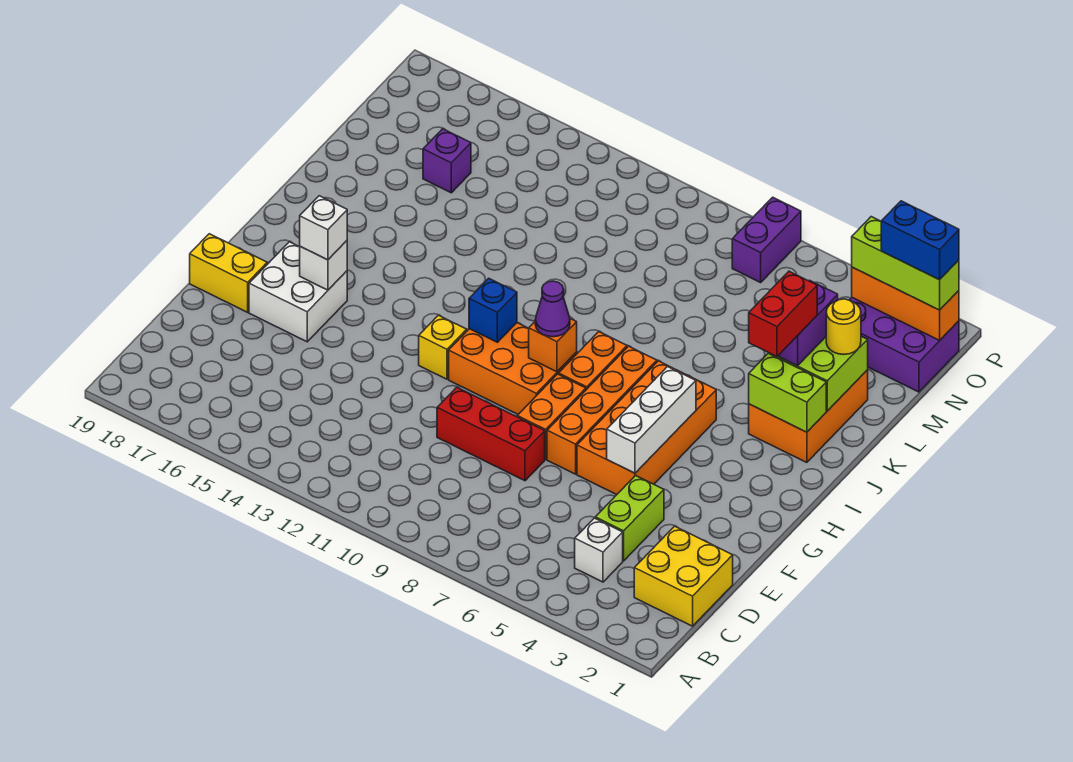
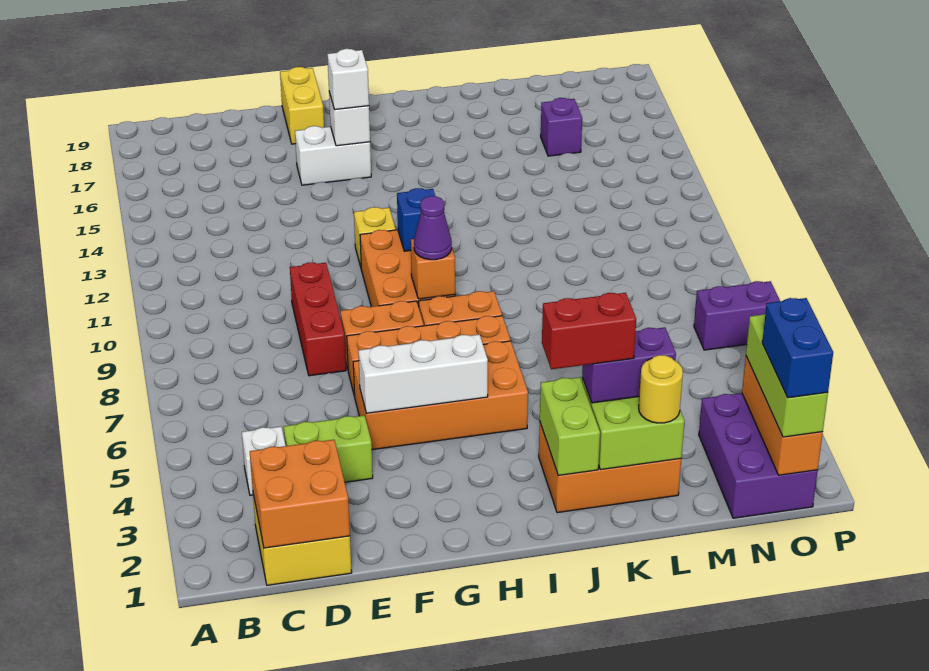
none -> orange 2x2 brick [250,440,350,548]
white 2x2 brick [249,242,347,342] -> white 1x2 brick [295,126,371,185]

